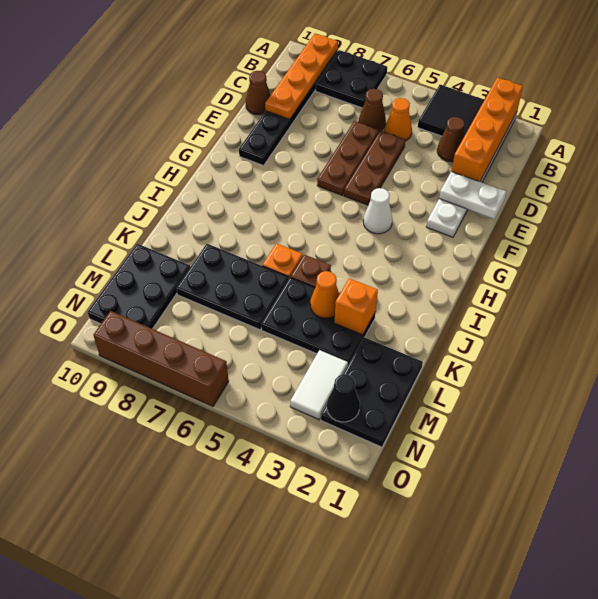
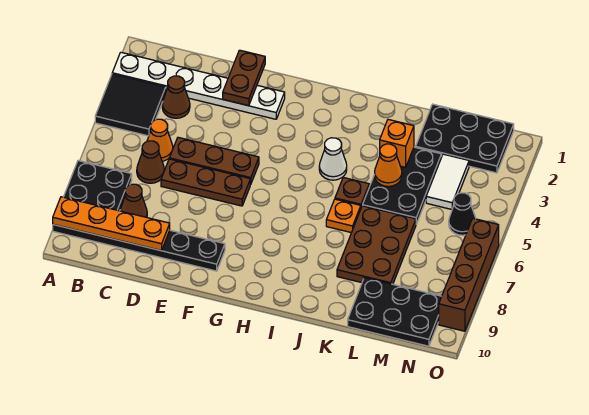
orange 1x4 brick [452,78,523,182] -> none
brown 1x1 cone [246,71,271,115] -> brown 1x1 cone moved to [120,184,147,217]
white 1x2 plate [439,171,506,219] -> brown 1x2 plate [223,50,265,106]
white 1x1 cone [363,188,392,234] -> white 1x1 cone moved to [319,138,347,180]
black 2x3 plate [176,244,289,330] -> brown 2x3 plate [337,206,416,284]
white 1x2 tile [290,350,348,420] -> white 1x2 tile turned to [426,154,469,209]
black 1x1 cone [327,374,360,422] -> black 1x1 cone moved to [449,193,476,235]

